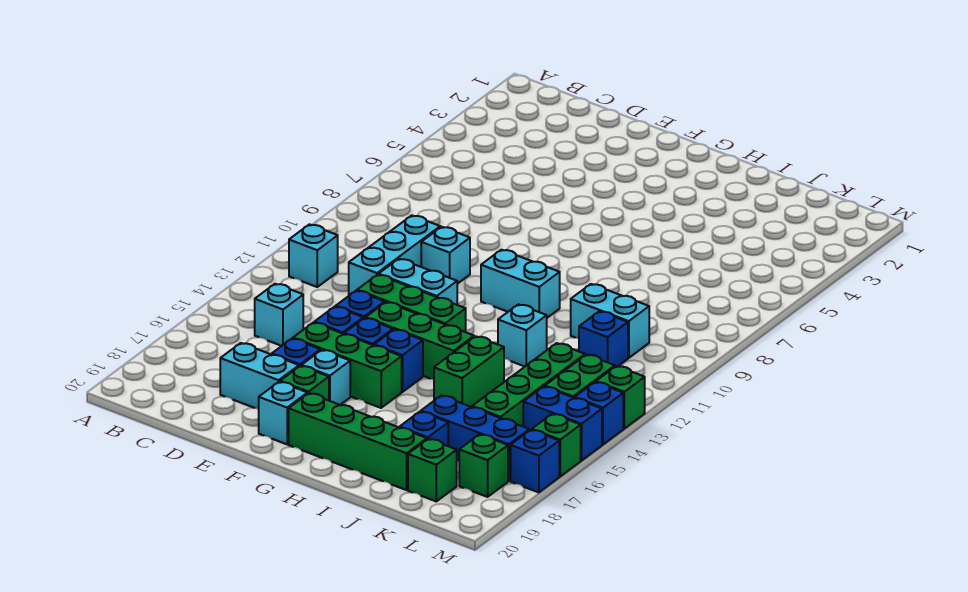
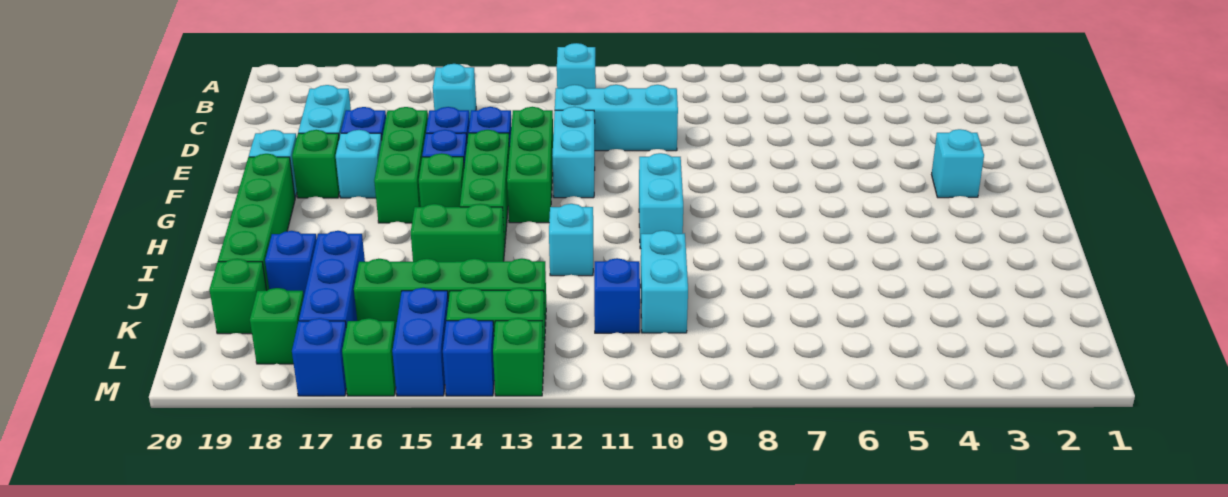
cyan 1x1 brick [421,227,470,284] -> cyan 1x1 brick moved to [932,129,984,198]
blue 1x1 brick [374,329,423,392] -> green 1x1 brick [419,153,464,207]

